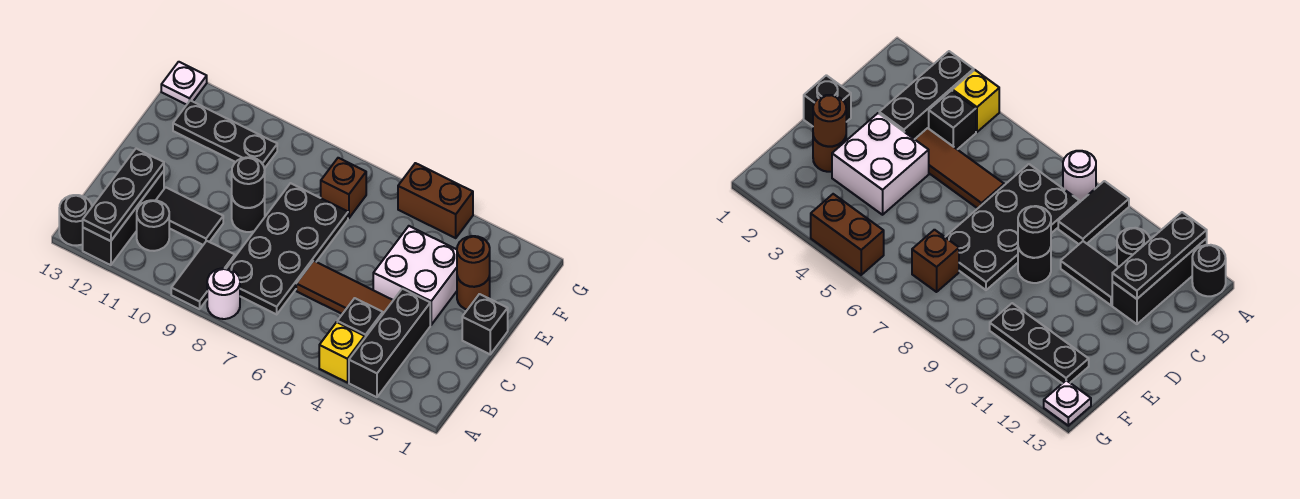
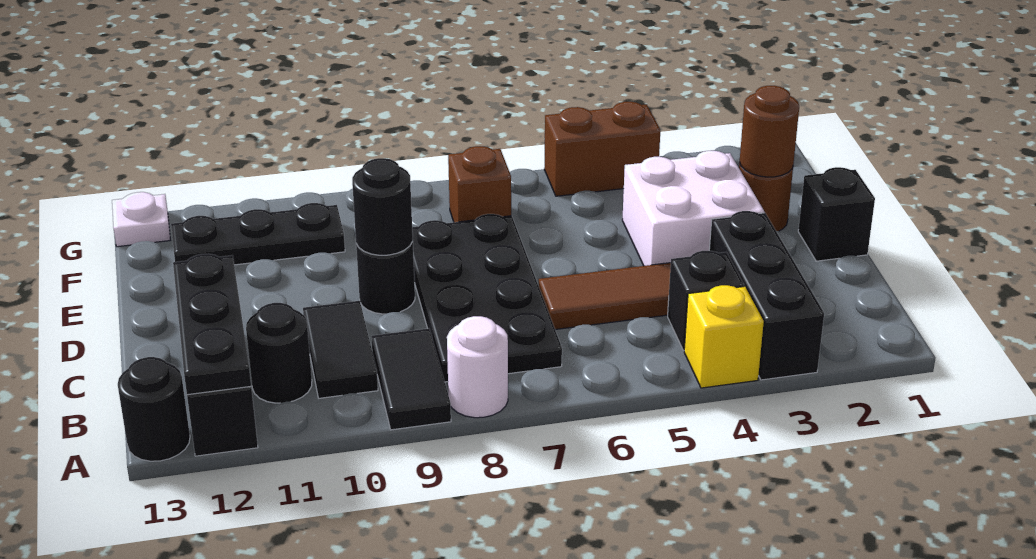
black 1x2 tile [156,187,223,245] -> black 1x2 tile turned to [303,301,378,398]

